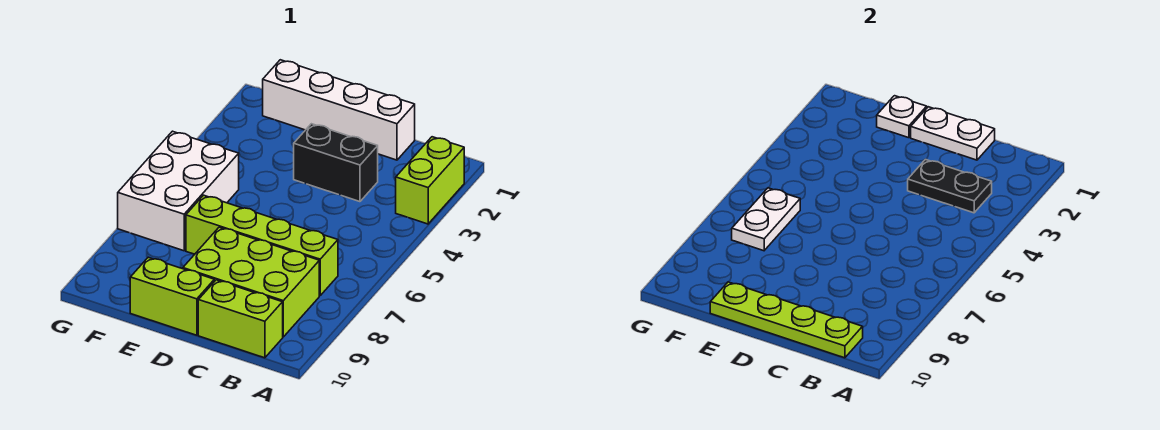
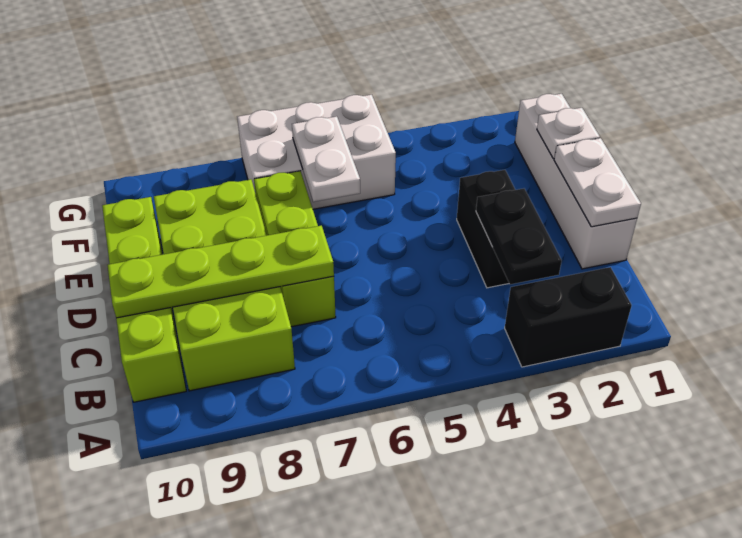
lime 1x2 brick [396,137,464,224] -> black 1x2 brick [505,267,632,367]
lime 1x4 brick [186,195,338,296] -> lime 1x3 brick [254,171,336,327]
lime 2x3 brick [183,227,319,337] -> lime 2x4 brick [154,179,295,391]
lime 1x4 plate [710,282,863,358] -> lime 1x4 plate turned to [108,226,334,318]
white 1x2 plate [732,188,800,251] -> white 1x2 plate turned to [292,116,360,202]

